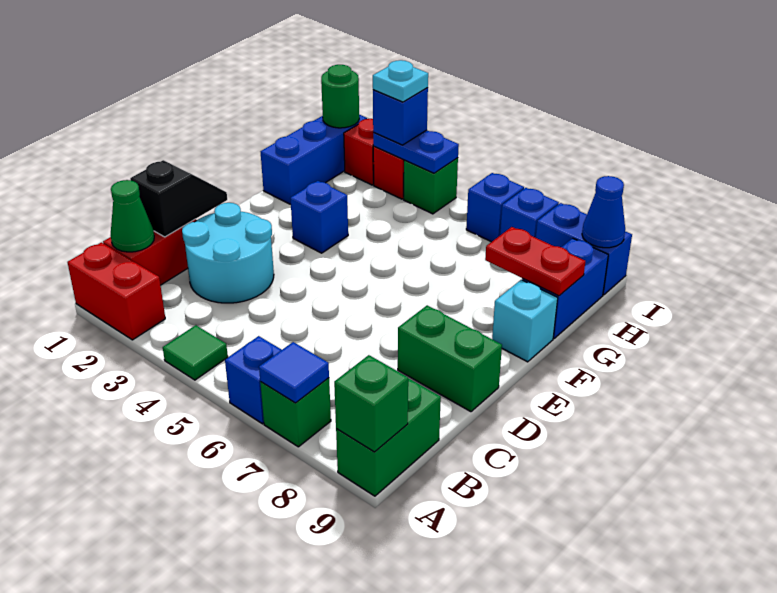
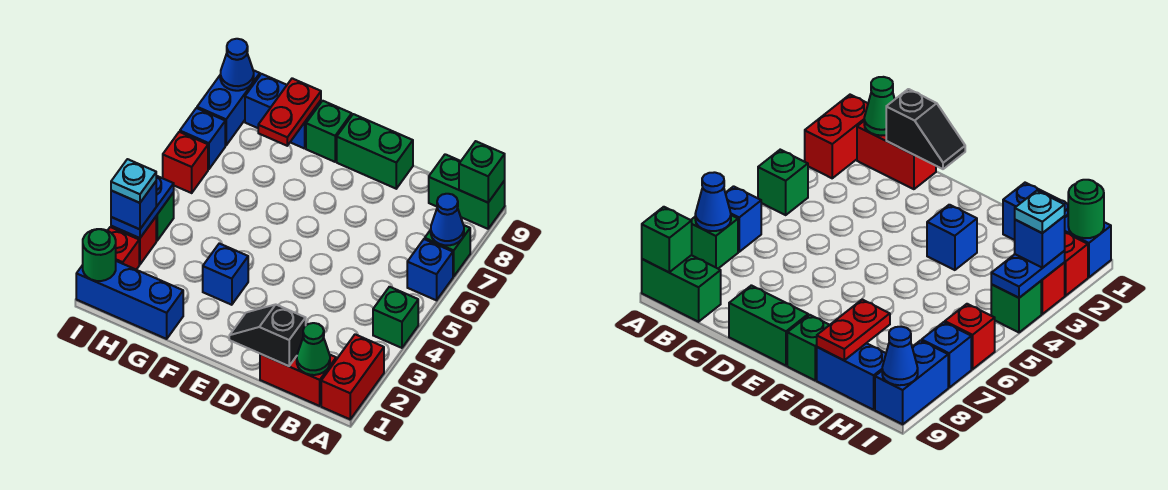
green 1x1 tile [163,325,228,380] -> green 1x1 brick [373,287,418,348]
blue 1x1 tile [259,342,329,403] -> blue 1x1 cone [431,194,464,245]
cyan 2x2 round brick [182,203,274,303] -> none
green 1x2 brick [398,305,502,412] -> green 1x2 brick turned to [337,114,413,189]
cyan 1x1 brick [492,280,558,362] -> green 1x1 brick [306,101,352,162]
blue 1x1 brick [466,173,524,242] -> red 1x1 brick [163,132,208,193]

